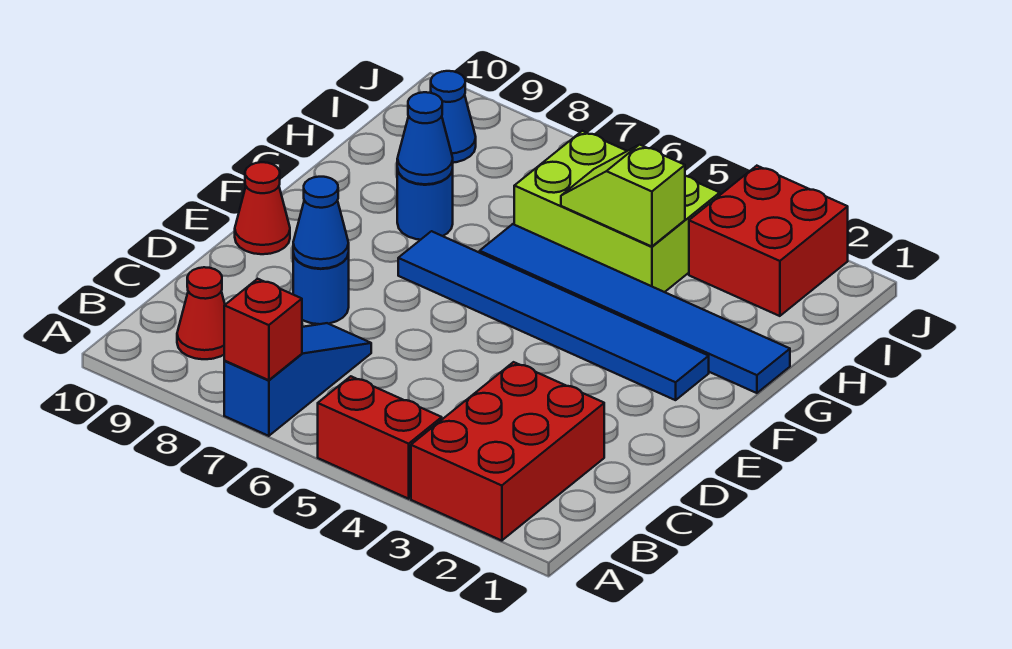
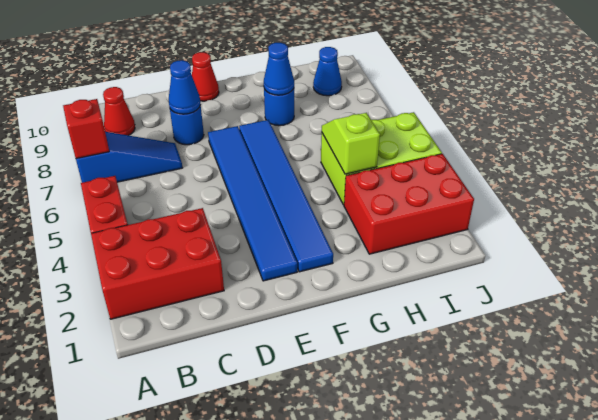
blue 1x6 tile [480,224,790,393] -> blue 1x6 tile moved to [208,126,297,281]
lime 2x3 brick [514,131,720,292] -> lime 2x3 brick turned to [321,112,442,205]
red 2x2 brick [689,166,848,316] -> red 2x3 brick [344,154,474,254]

